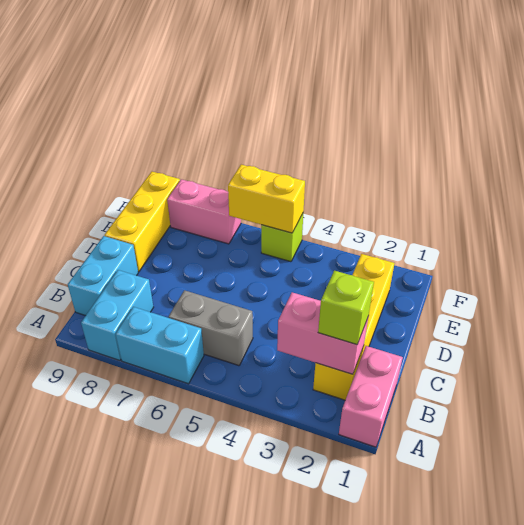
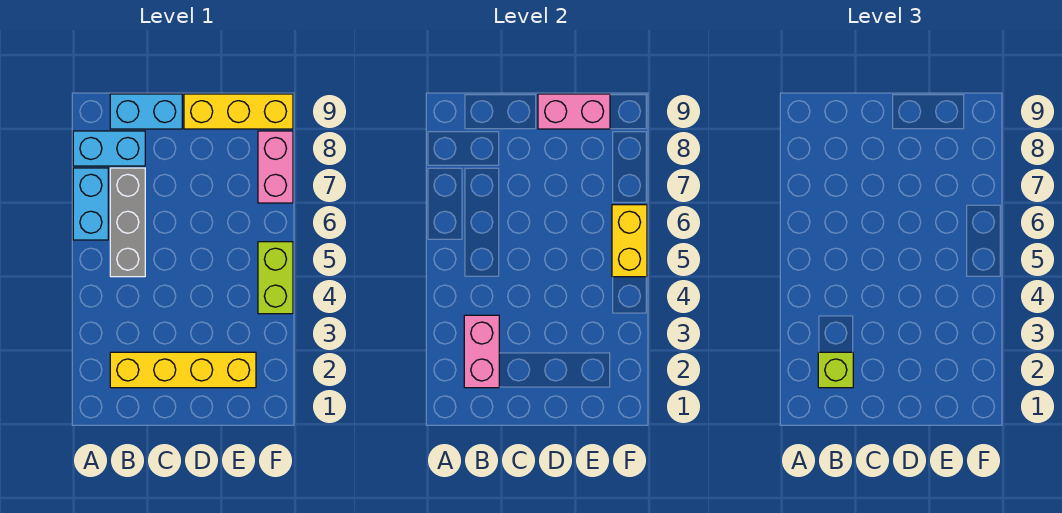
pink 1x2 brick [339,346,403,447] -> pink 1x2 brick moved to [538,94,610,129]
grey 1x2 brick [169,290,253,366] -> grey 1x3 brick [110,168,145,277]
lime 1x1 brick [261,214,303,262] -> lime 1x2 brick [258,242,293,314]

